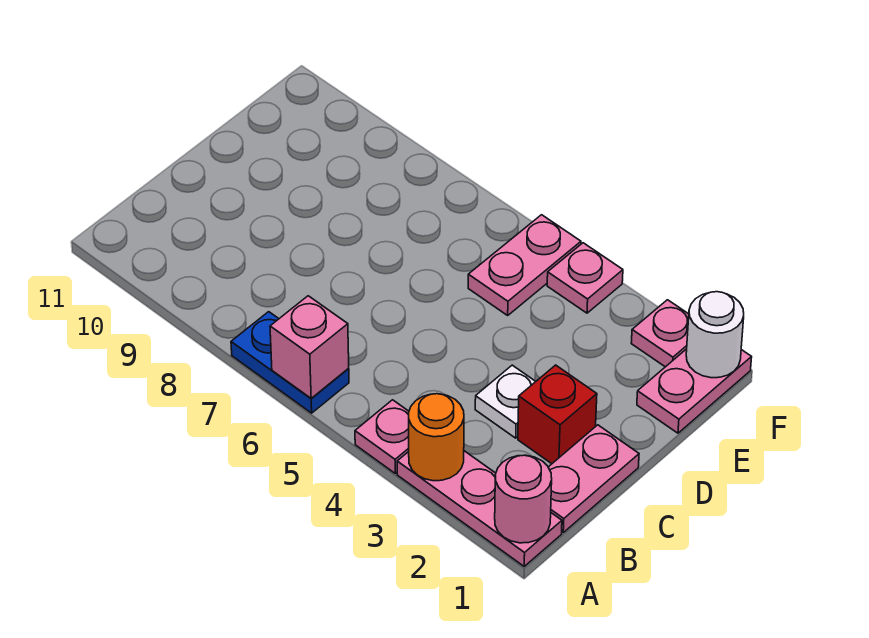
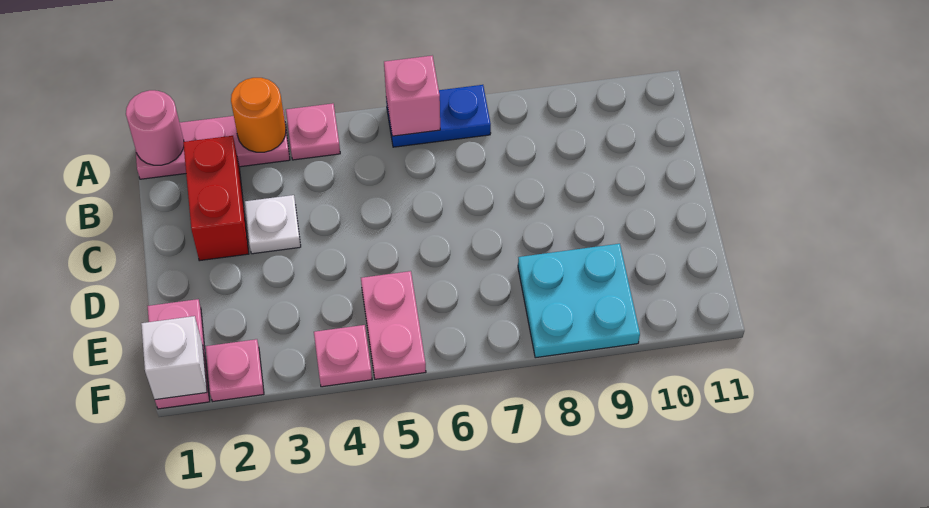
pink 1x2 plate [548,425,639,532] -> none
red 1x1 brick [518,365,597,464] -> red 1x2 brick [183,136,249,261]
none -> cyan 2x2 plate [518,244,640,358]
white 1x1 round brick [686,292,744,378] -> white 1x1 brick [141,316,207,400]

